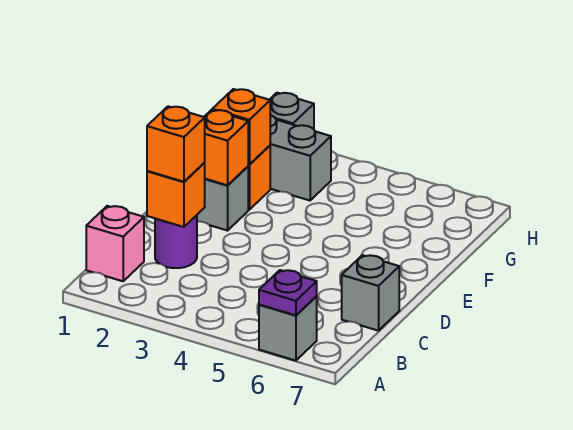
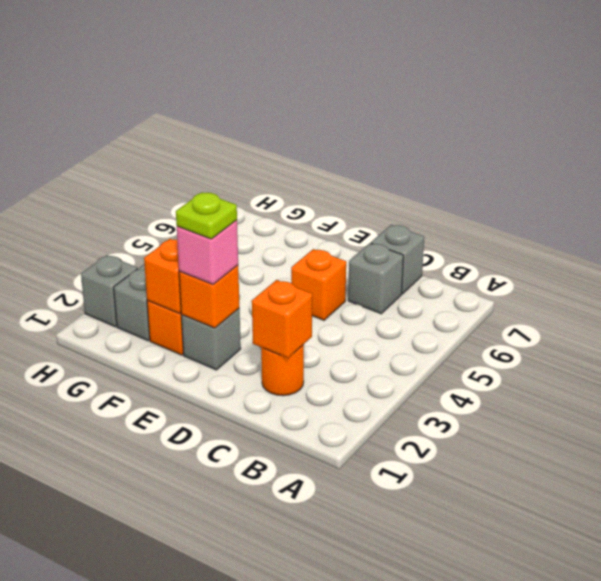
grey 1x1 brick [259,296,317,361] -> grey 1x1 brick moved to [348,243,403,314]
purple 1x1 plate [259,270,317,315] -> none
pink 1x1 brick [86,206,144,281] -> pink 1x1 brick moved to [177,220,238,284]
purple 1x1 round brick [155,215,197,268] -> orange 1x1 round brick [261,345,304,396]
orange 1x1 brick [147,106,205,182] -> orange 1x1 brick moved to [291,249,346,320]
none -> lime 1x1 plate [176,192,237,239]

